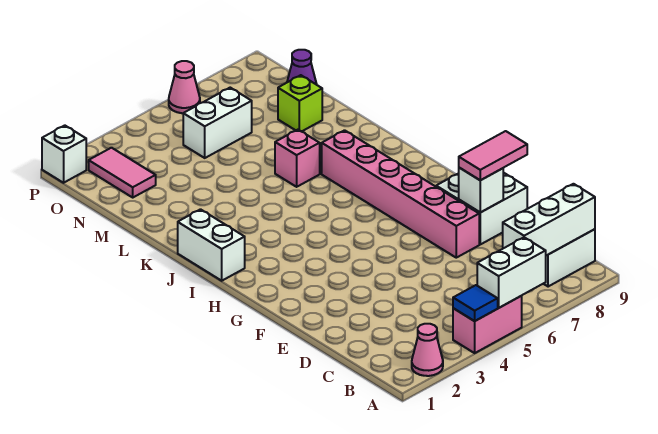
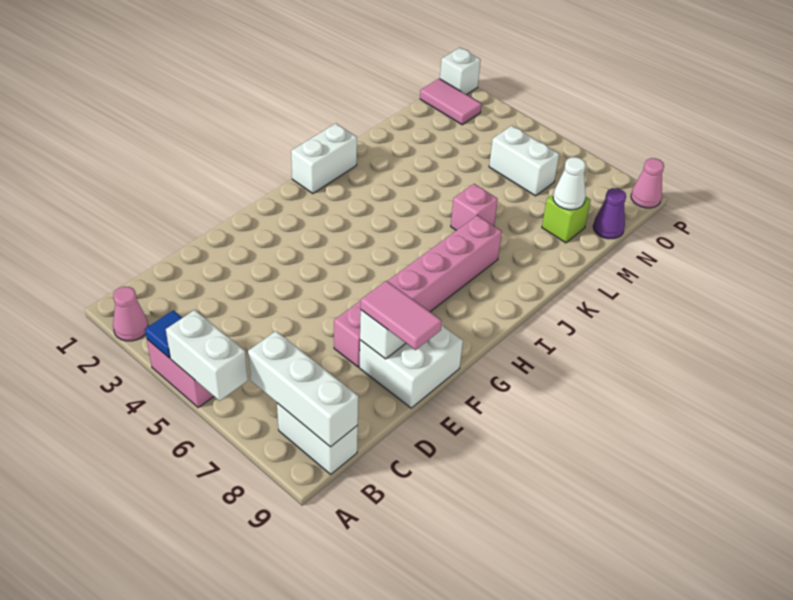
none -> white 1x1 cone [553,157,586,210]
pink 1x2 tile [89,148,156,197] -> pink 1x2 tile turned to [420,79,482,125]
pink 1x1 cone [169,61,200,113] -> pink 1x1 cone moved to [631,158,664,208]

